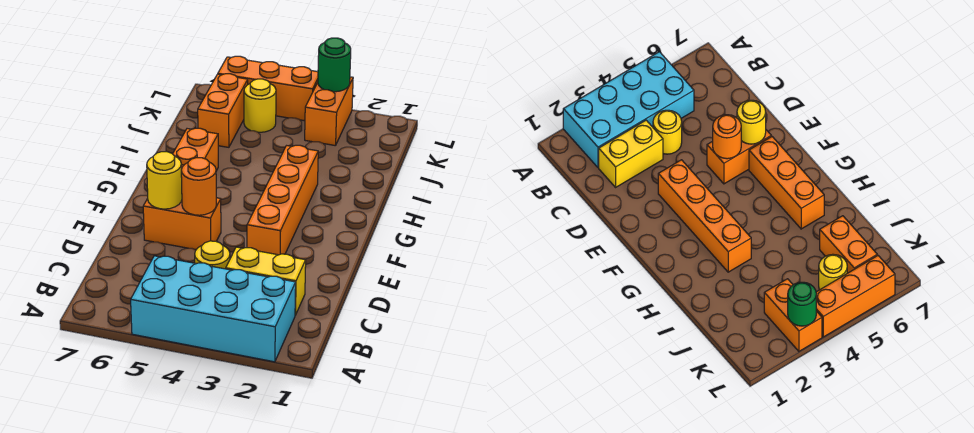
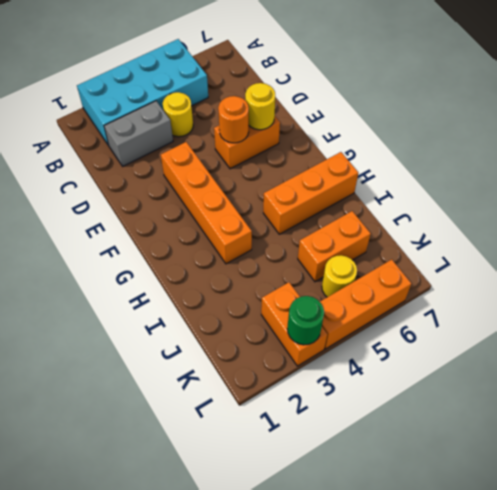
yellow 1x2 brick [226,247,306,315] -> grey 1x2 brick [104,101,173,166]
orange 1x3 brick [173,128,218,171] -> orange 1x3 brick turned to [263,152,358,234]
orange 1x2 brick [198,74,248,147] -> orange 1x2 brick turned to [298,211,371,282]

